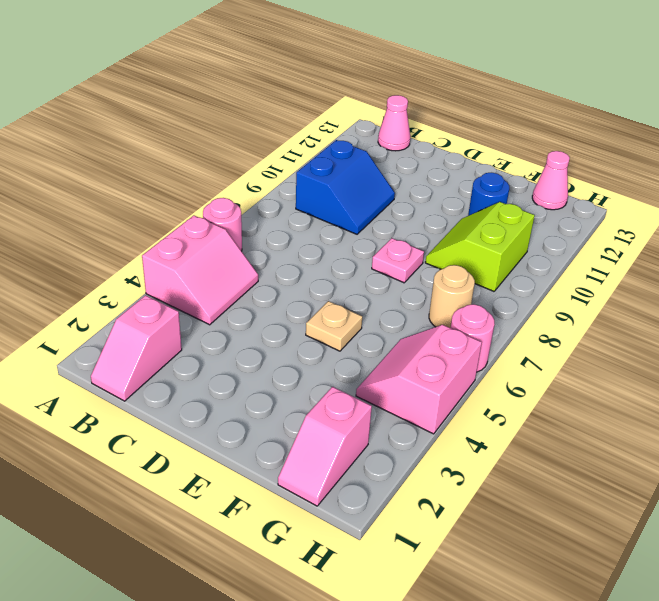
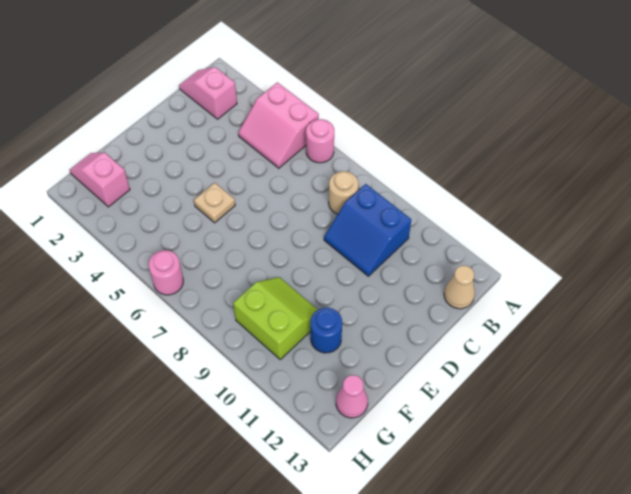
pink 1x1 cone [378,95,410,151] -> tan 1x1 cone [444,266,475,309]
pink 1x1 plate [372,238,424,283] -> none
pink 2x2 slope [356,325,482,434] -> none
tan 1x1 round brick [429,265,475,328] -> tan 1x1 round brick moved to [329,171,358,214]

